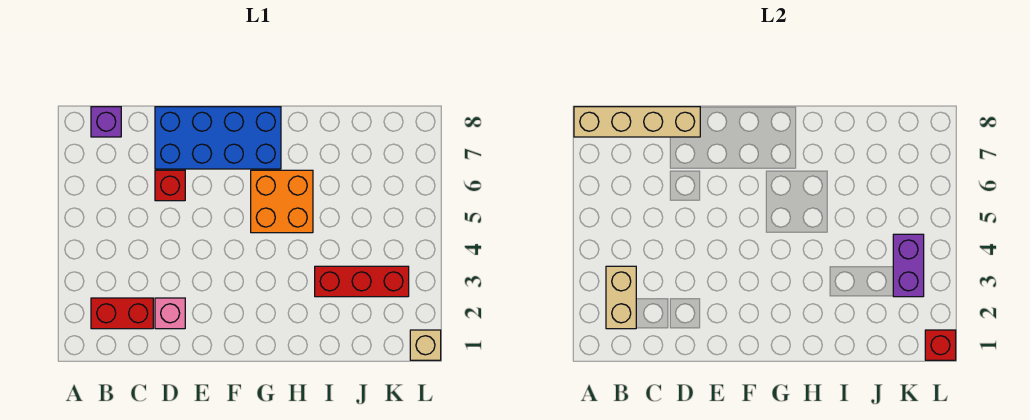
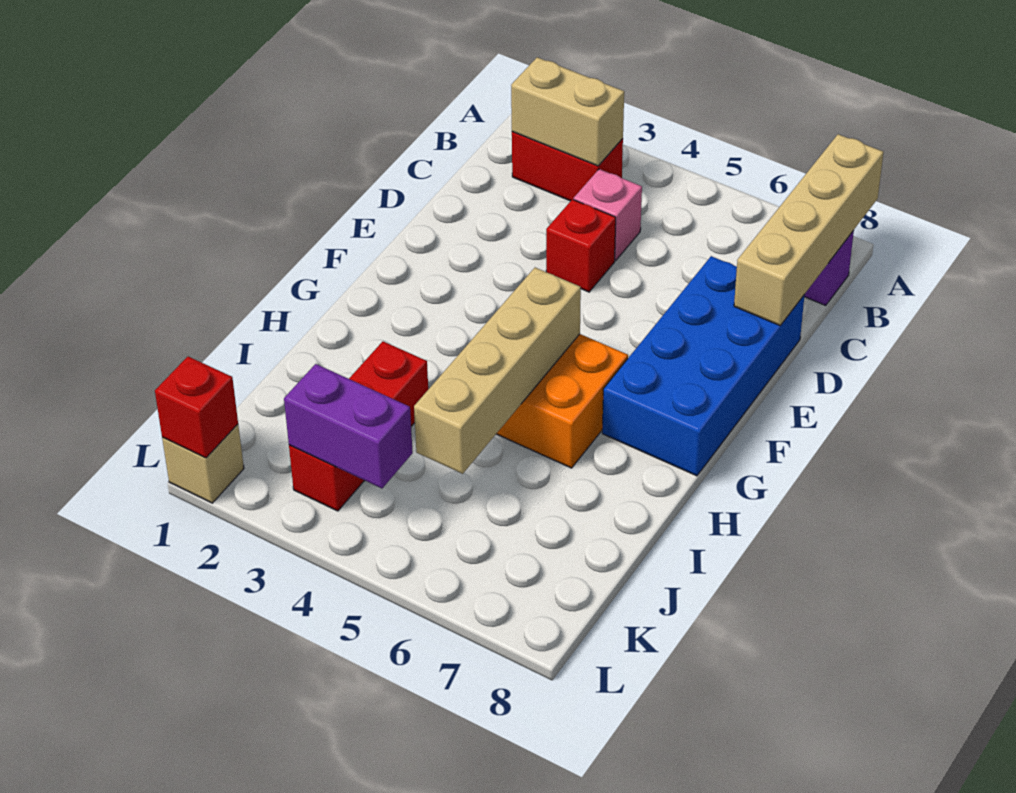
red 1x2 brick [91,298,153,329] -> red 1x2 brick turned to [512,132,623,201]
pink 1x1 brick [155,298,185,329] -> pink 1x1 brick moved to [574,169,642,261]
red 1x1 brick [155,170,185,201] -> red 1x1 brick moved to [546,199,616,292]
none -> tan 1x4 brick [414,268,581,474]

